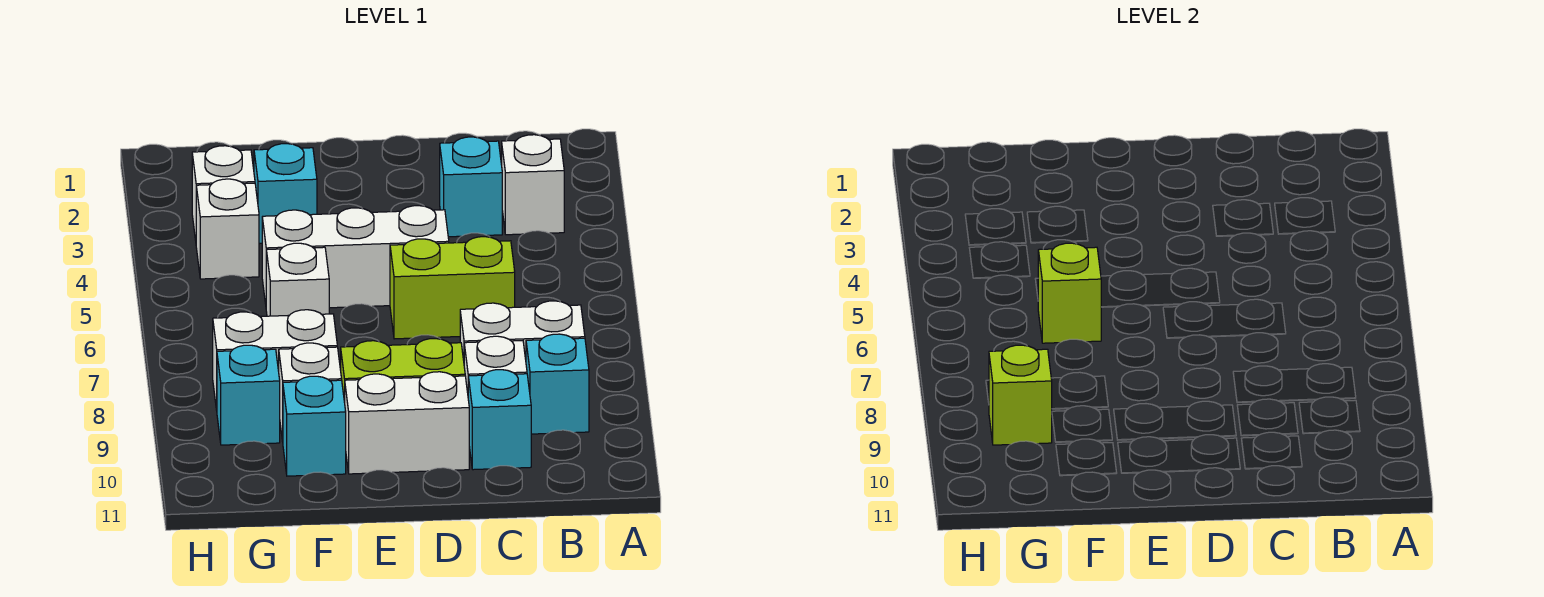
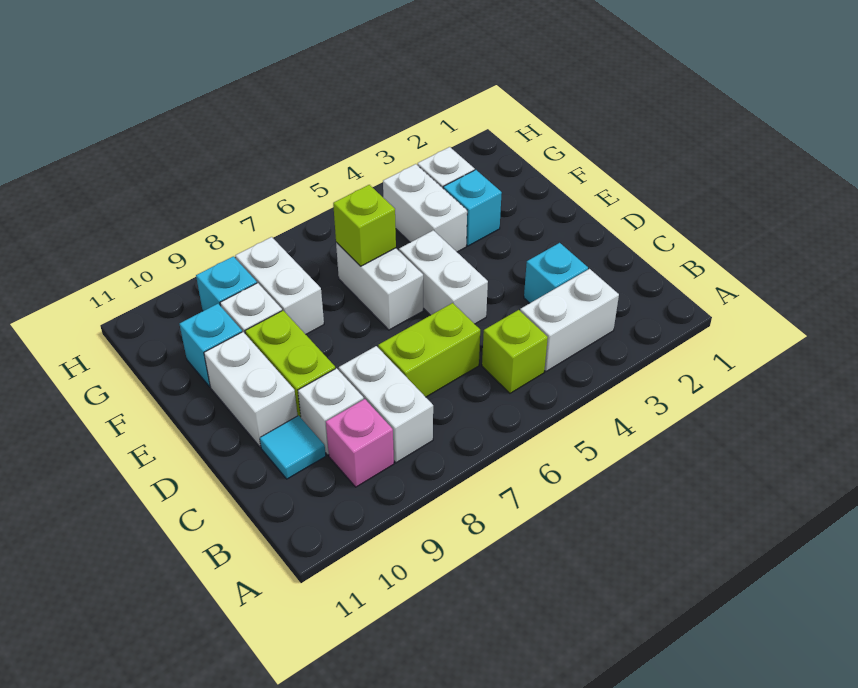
white 1x1 brick [502,135,564,235] -> white 1x2 brick [520,269,619,372]
cyan 1x1 brick [526,334,589,434] -> pink 1x1 brick [326,399,394,487]
lime 1x2 brick [390,237,515,339] -> lime 1x2 brick turned to [378,303,480,397]
cyan 1x1 brick [468,370,531,470] -> cyan 1x1 tile [260,416,326,479]
white 1x3 brick [262,206,449,308] -> white 1x2 brick [399,230,488,324]
white 1x1 brick [266,243,329,316] -> white 1x2 brick [336,242,423,330]
white 1x1 brick [196,179,259,279] -> white 1x2 brick [383,164,467,252]
lime 1x1 brick [989,345,1052,445] -> lime 1x1 brick moved to [482,310,548,393]

